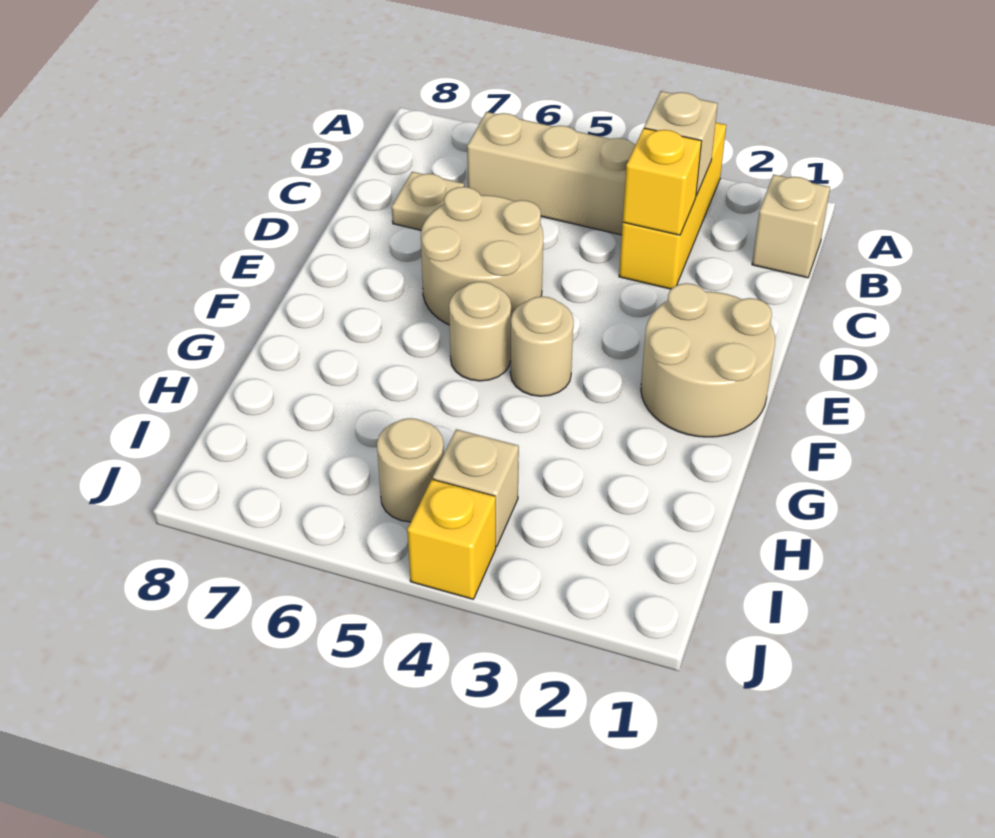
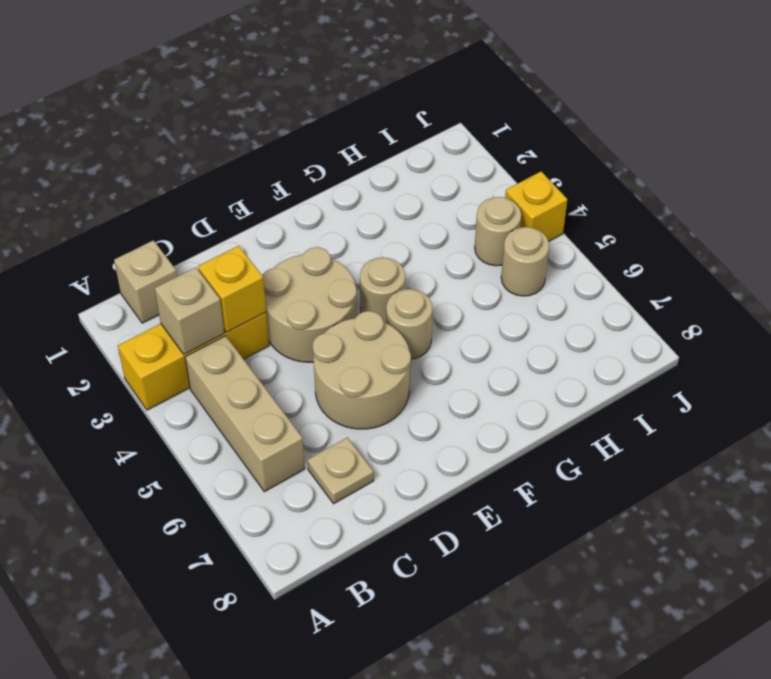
tan 2x2 round brick [641,283,775,437] -> tan 2x2 round brick moved to [262,247,357,362]
tan 1x1 brick [433,429,519,547] -> tan 1x1 round brick [475,197,521,266]

